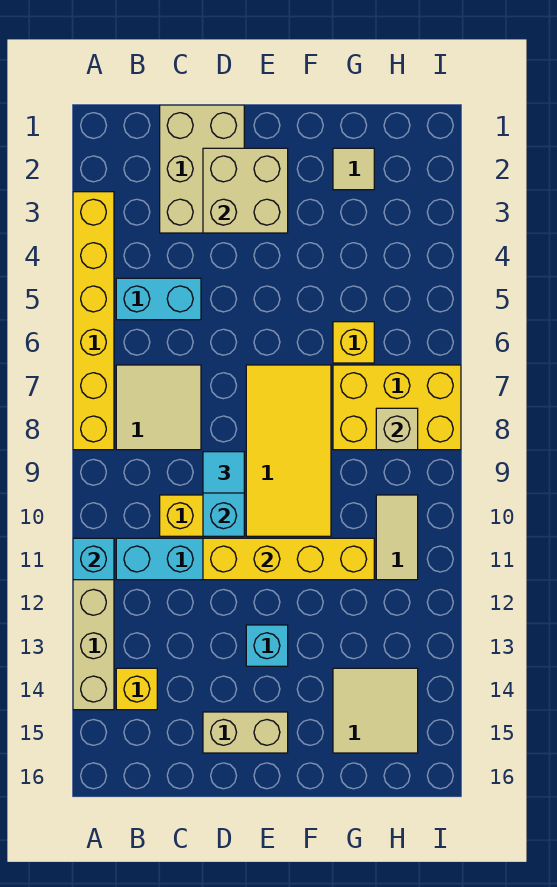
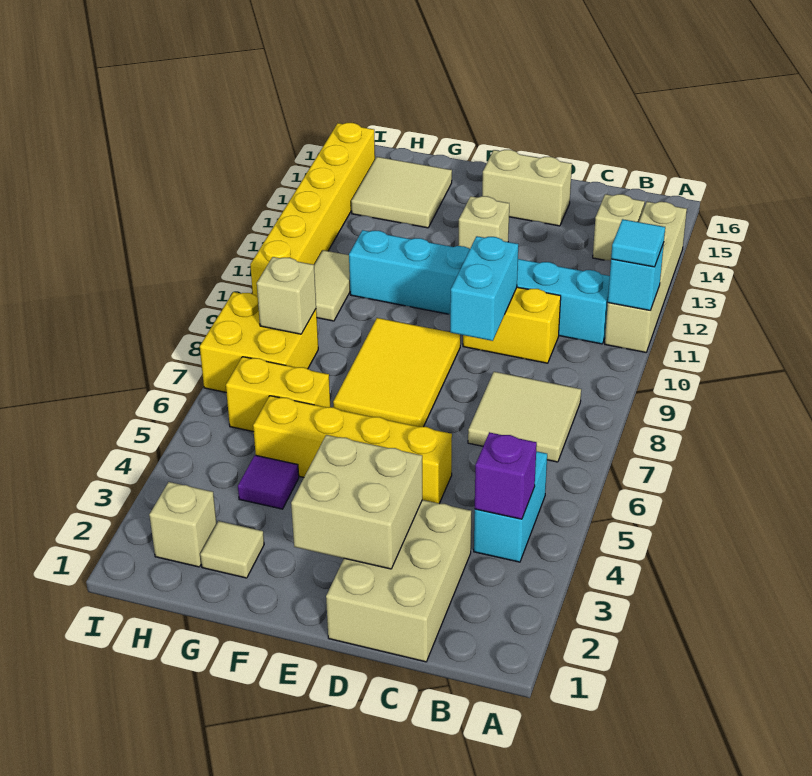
yellow 1x6 brick [73,192,114,450] -> yellow 1x6 brick moved to [250,123,375,297]
none -> purple 1x1 brick [475,432,537,519]
cyan 1x2 brick [116,278,201,320] -> cyan 1x2 brick turned to [474,451,547,562]
yellow 1x1 brick [116,668,157,710] -> tan 1x1 brick [593,194,645,260]
cyan 1x1 tile [203,452,244,493] -> cyan 1x1 tile moved to [611,219,665,267]
yellow 1x4 brick [203,538,374,580] -> yellow 1x4 brick moved to [253,396,452,503]
yellow 2x4 tile [246,365,331,536] -> yellow 2x3 tile [333,318,460,427]
cyan 1x1 brick [246,625,288,666] -> tan 1x1 brick [458,196,509,248]
none -> purple 1x1 tile [238,455,299,509]
yellow 1x1 brick [333,322,374,363] -> yellow 1x2 brick [226,357,330,432]
yellow 2x3 brick [333,365,461,450] -> yellow 2x2 brick [200,292,318,392]
none -> tan 1x1 brick [149,482,217,567]

